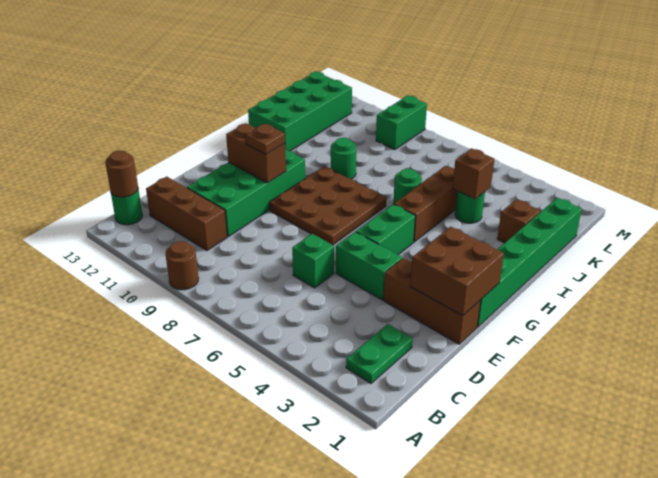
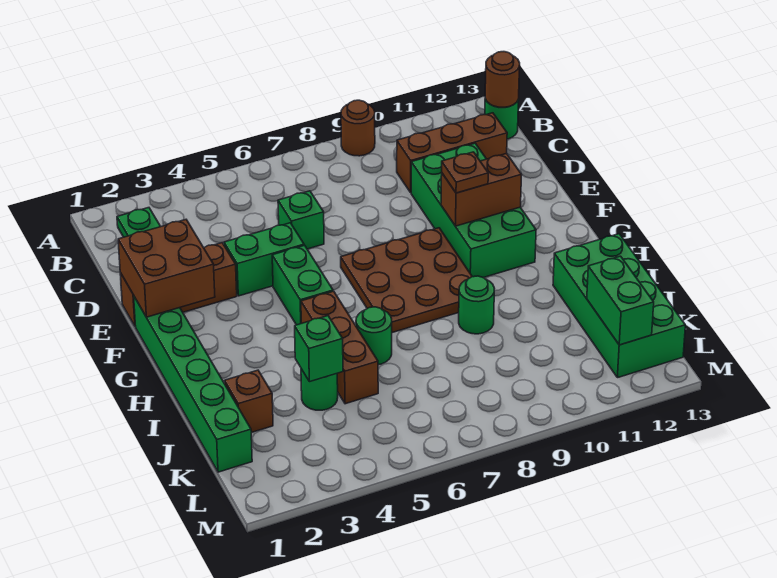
brown 1x1 brick [453,148,494,199] -> green 1x1 brick [295,316,343,382]
green 1x2 brick [376,96,427,150] -> green 1x2 brick moved to [587,256,654,345]

